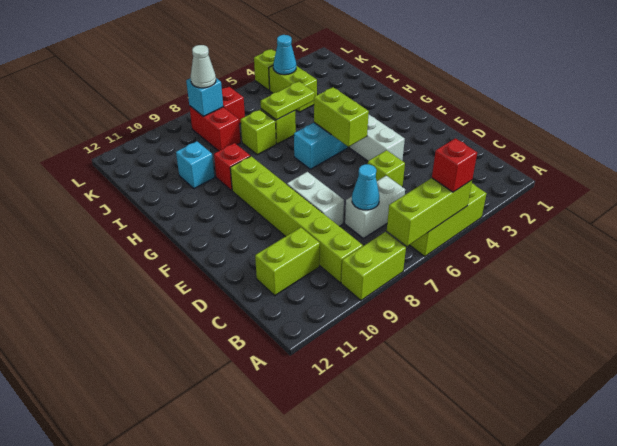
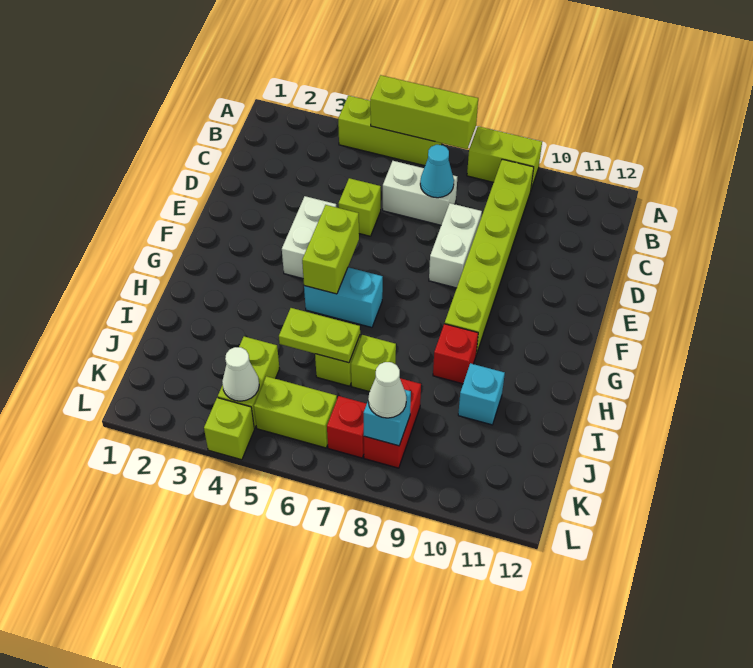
red 1x1 brick [432,138,477,192] -> none
lime 1x2 brick [255,227,320,295] -> lime 1x2 brick moved to [254,376,337,448]
cyan 1x1 cone [273,35,296,75] -> white 1x1 cone [222,347,259,401]

